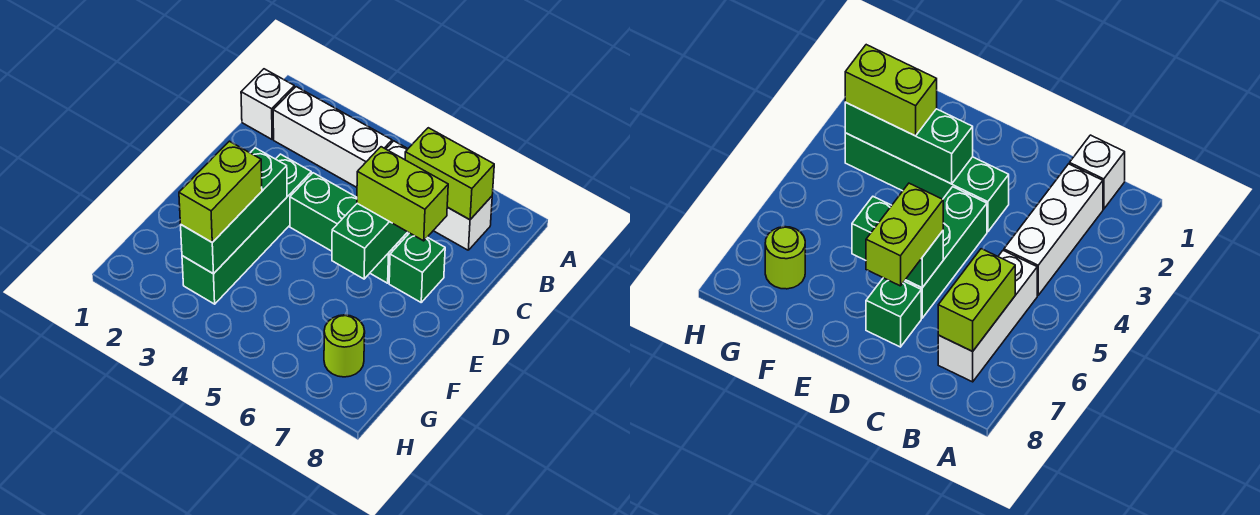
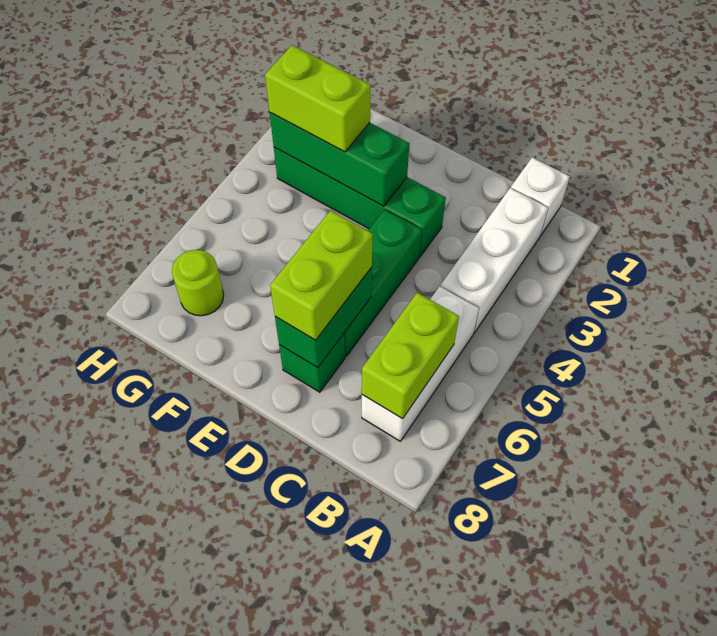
green 1x2 brick [332,203,407,279] -> green 1x2 brick turned to [275,268,372,368]

